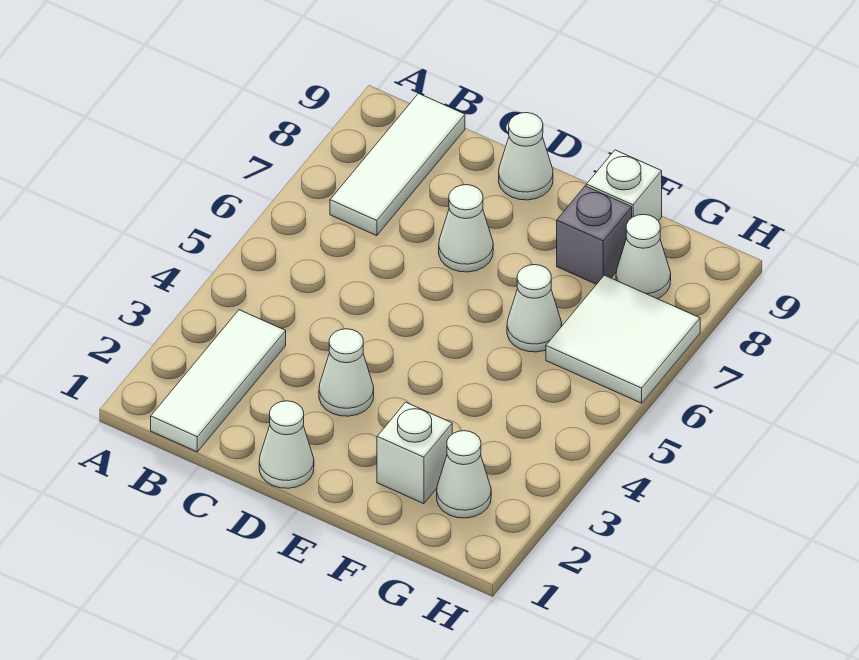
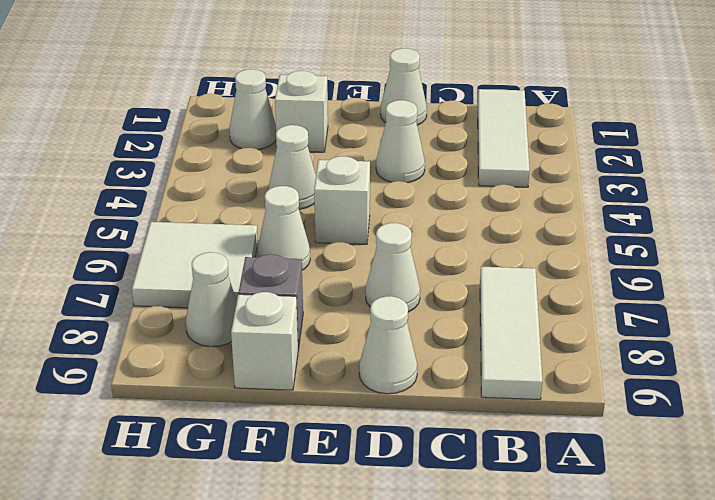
none -> white 1x1 brick [314,156,370,244]
none -> white 1x1 cone [269,125,316,210]

